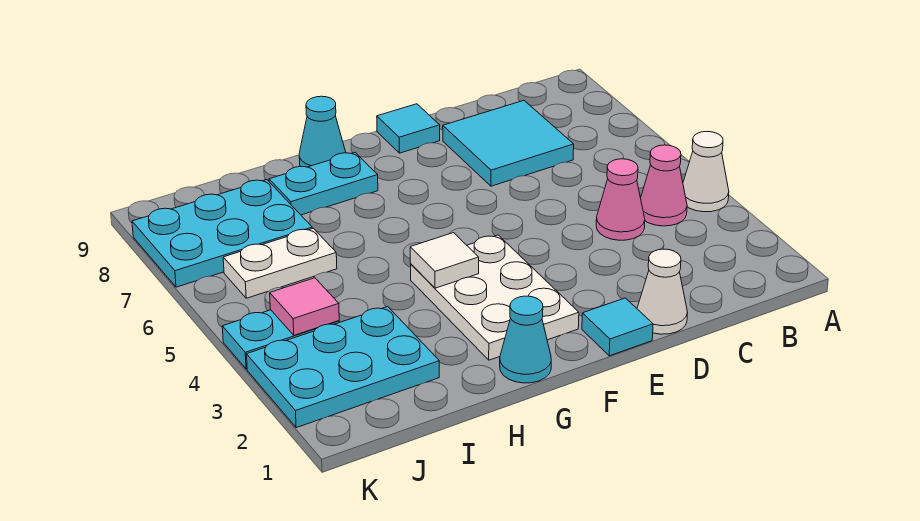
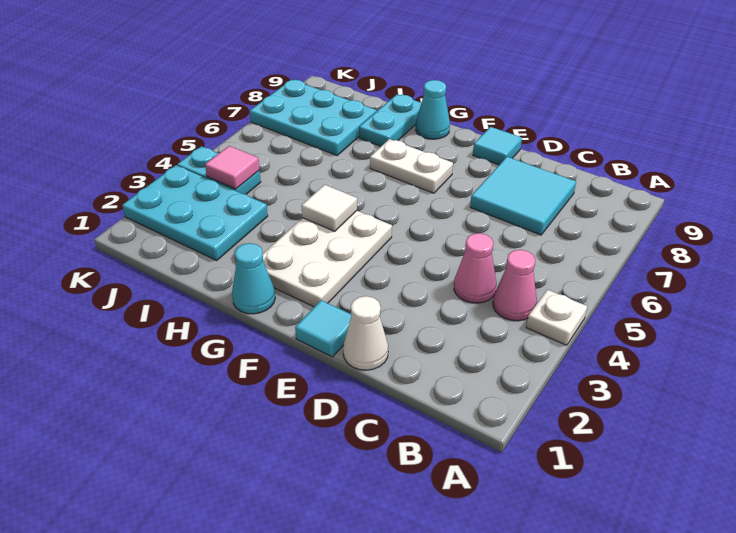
white 1x1 cone [683,132,729,212] -> white 1x1 plate [526,290,587,345]
cyan 1x2 plate [269,153,378,215] -> cyan 1x2 plate turned to [359,94,421,146]
white 1x2 plate [223,228,337,298] -> white 1x2 plate moved to [370,139,453,193]

